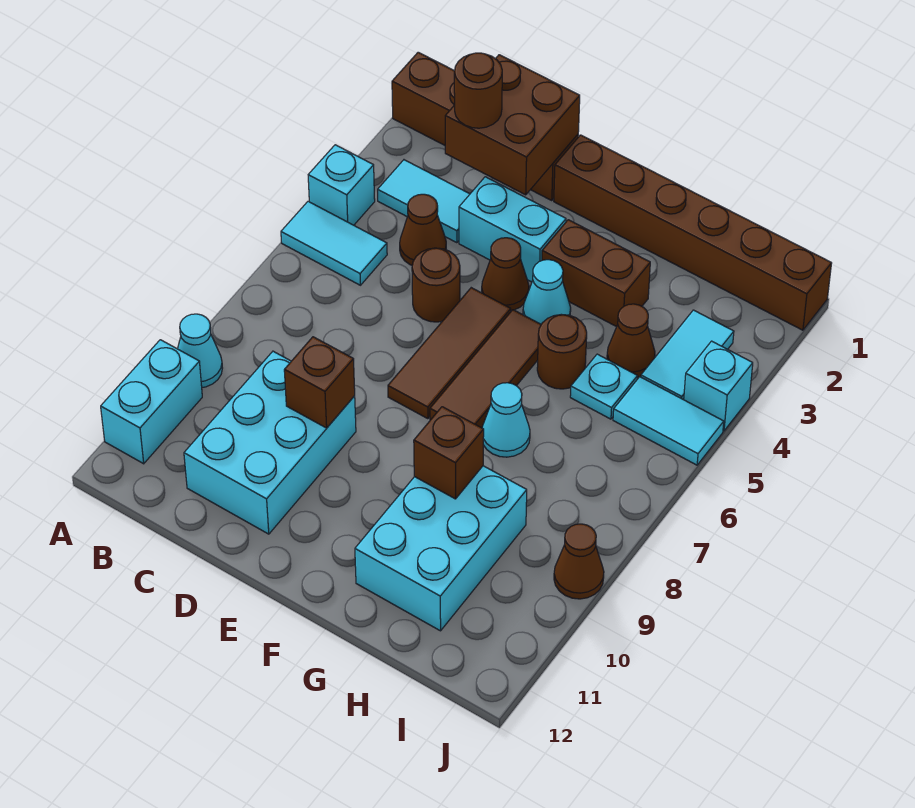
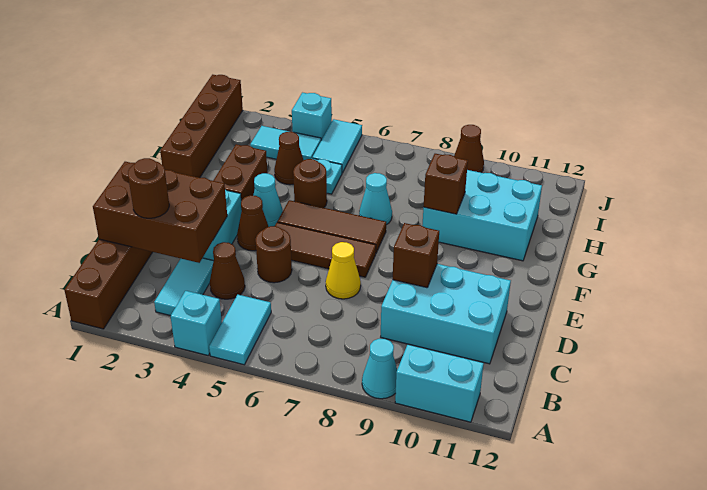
brown 2x2 brick [445,55,580,195] -> brown 2x3 brick [93,162,227,263]
none -> yellow 1x1 cone [326,242,361,299]
brown 1x6 brick [554,135,832,330] -> brown 1x4 brick [160,75,243,178]

